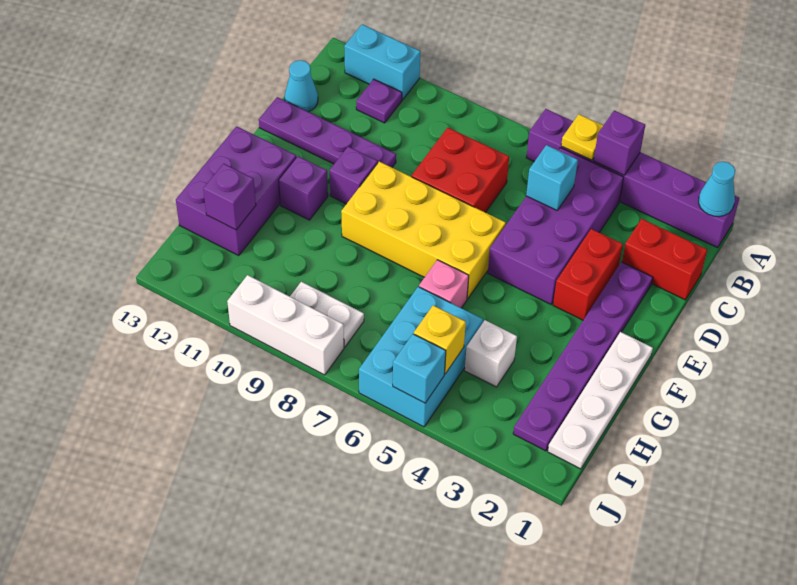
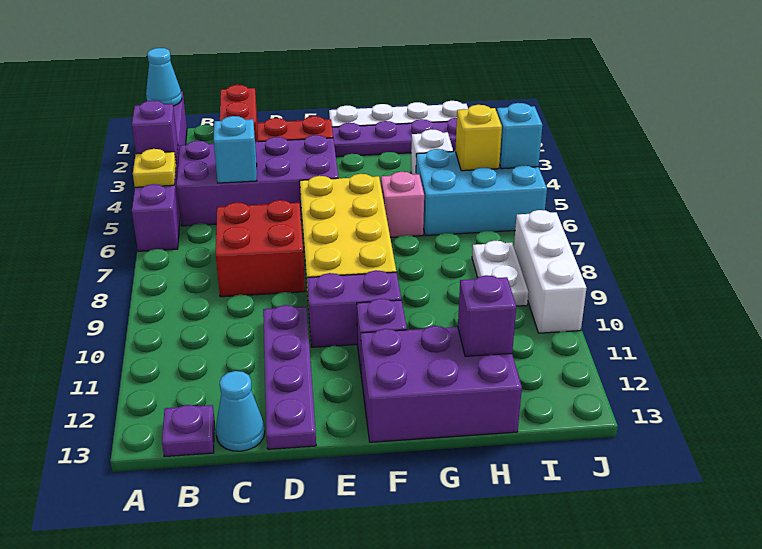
cyan 1x2 brick [344,24,420,100] -> none
purple 1x1 plate [356,79,402,123] -> purple 1x1 plate moved to [162,405,214,457]
purple 1x1 brick [330,147,378,204] -> purple 1x2 brick [307,270,401,347]

